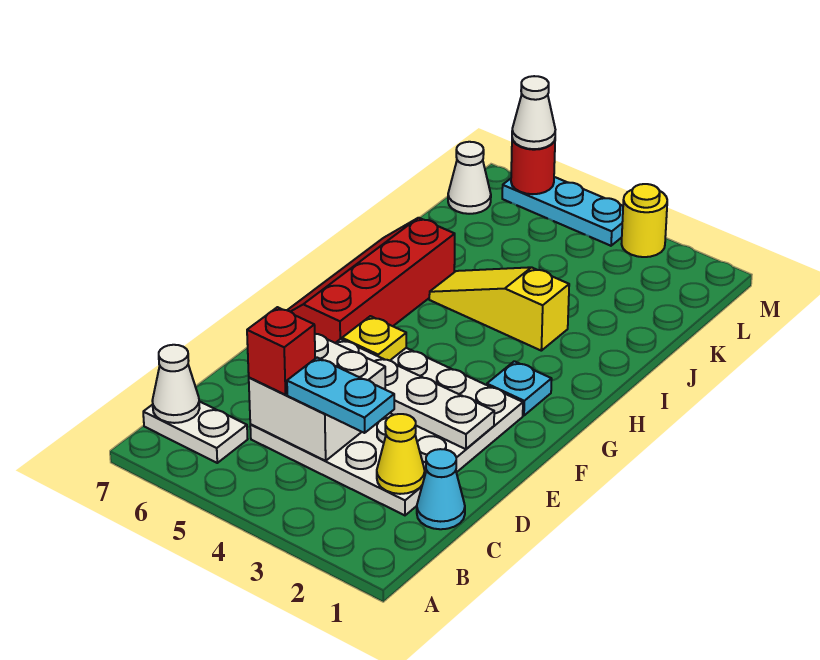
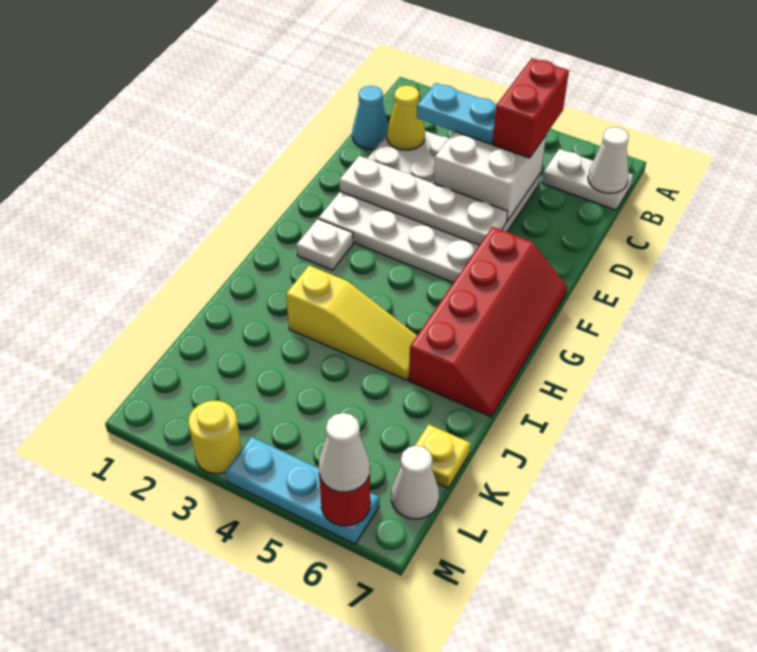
red 1x1 brick [247,307,315,395] -> red 1x2 brick [493,58,569,158]
yellow 1x1 plate [342,316,406,361] -> yellow 1x1 plate moved to [415,424,470,488]
cyan 1x1 plate [487,361,552,416] -> white 1x1 plate [297,219,353,270]

